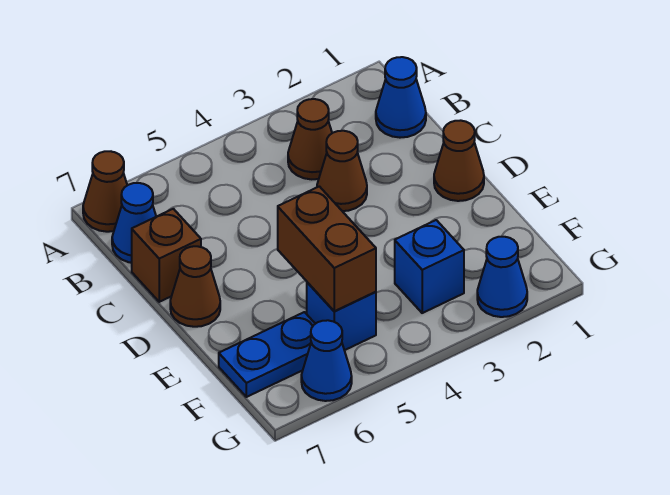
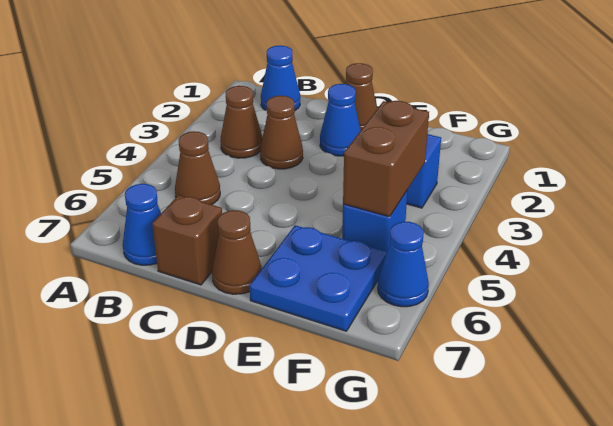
brown 1x1 cone [83,151,127,232] -> brown 1x1 cone moved to [175,131,220,205]
brown 1x2 brick [278,186,376,311] -> brown 1x2 brick turned to [343,101,429,217]
blue 1x2 plate [219,312,315,397] -> blue 2x2 plate [249,225,387,331]
blue 1x1 cone [477,237,527,317] -> blue 1x1 cone moved to [320,84,361,156]

